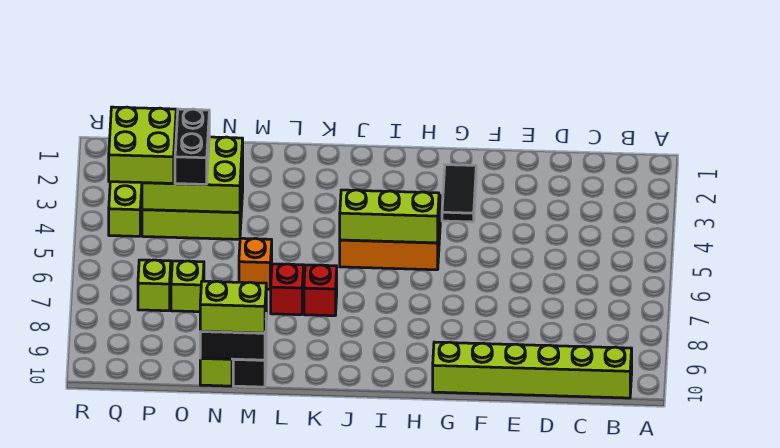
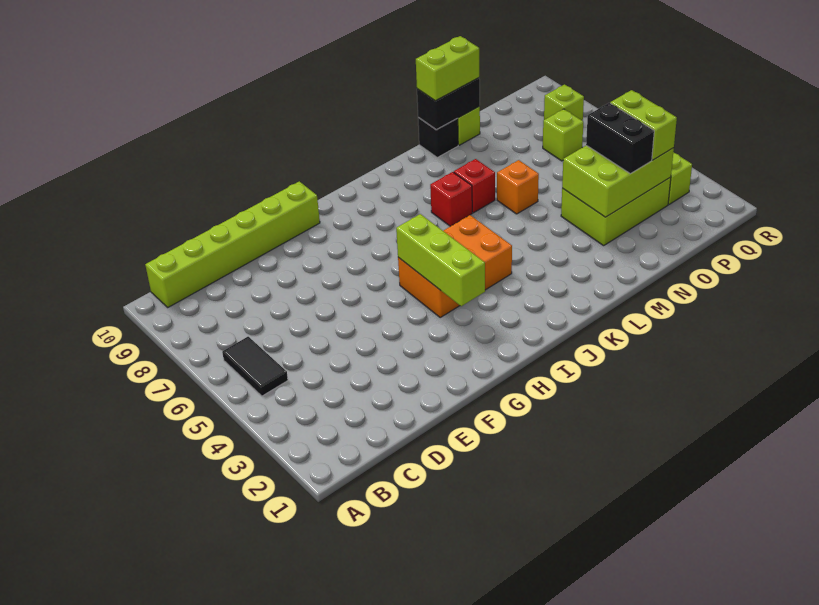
black 1x2 tile [442,165,476,222] -> black 1x2 tile moved to [222,337,288,396]
lime 1x3 brick [340,190,439,243] -> lime 1x3 brick turned to [396,214,485,306]
lime 1x1 brick [171,261,204,312] -> lime 1x1 brick moved to [544,84,584,121]
lime 2x2 brick [109,107,176,183] -> lime 1x2 brick [610,90,677,160]

